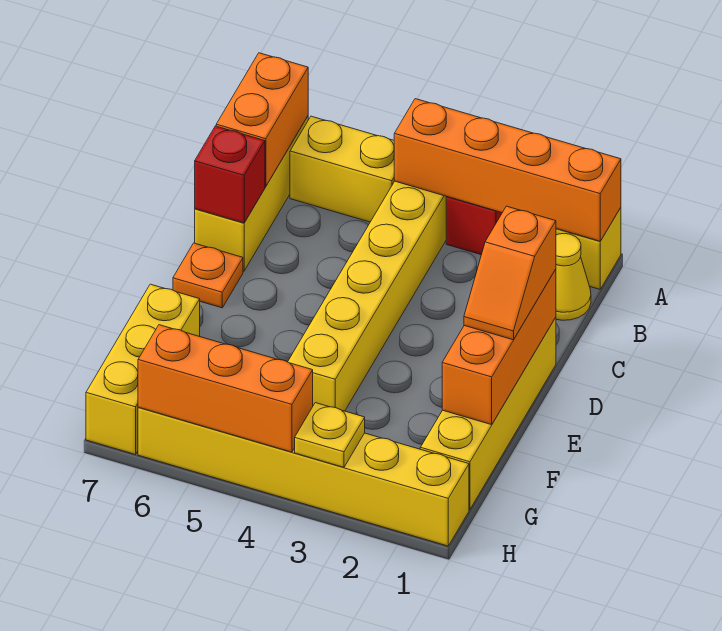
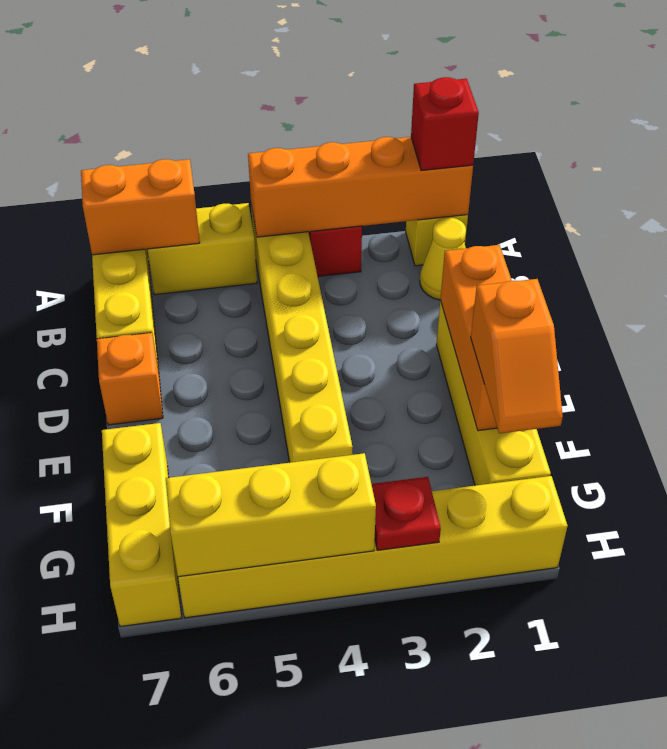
orange 1x2 brick [216,53,308,186] -> orange 1x2 brick turned to [81,159,200,255]
red 1x1 brick [195,126,265,223] -> red 1x1 brick moved to [411,77,479,171]
orange 1x2 slope [464,206,556,340] -> orange 1x2 slope moved to [471,279,563,433]
orange 1x1 plate [173,243,243,308] -> orange 1x1 brick [97,333,163,425]
yellow 1x1 plate [295,403,365,467] -> red 1x1 plate [371,477,441,550]
orange 1x3 brick [138,325,313,452] -> yellow 1x3 brick [166,453,376,577]

